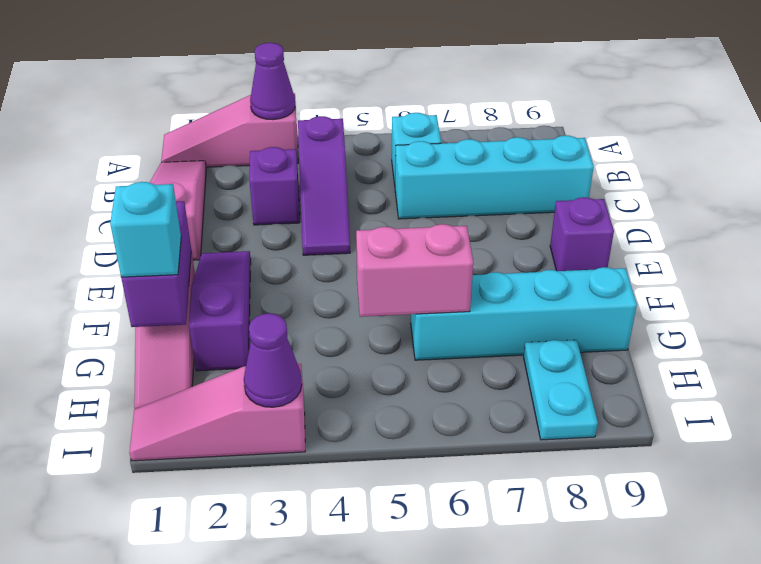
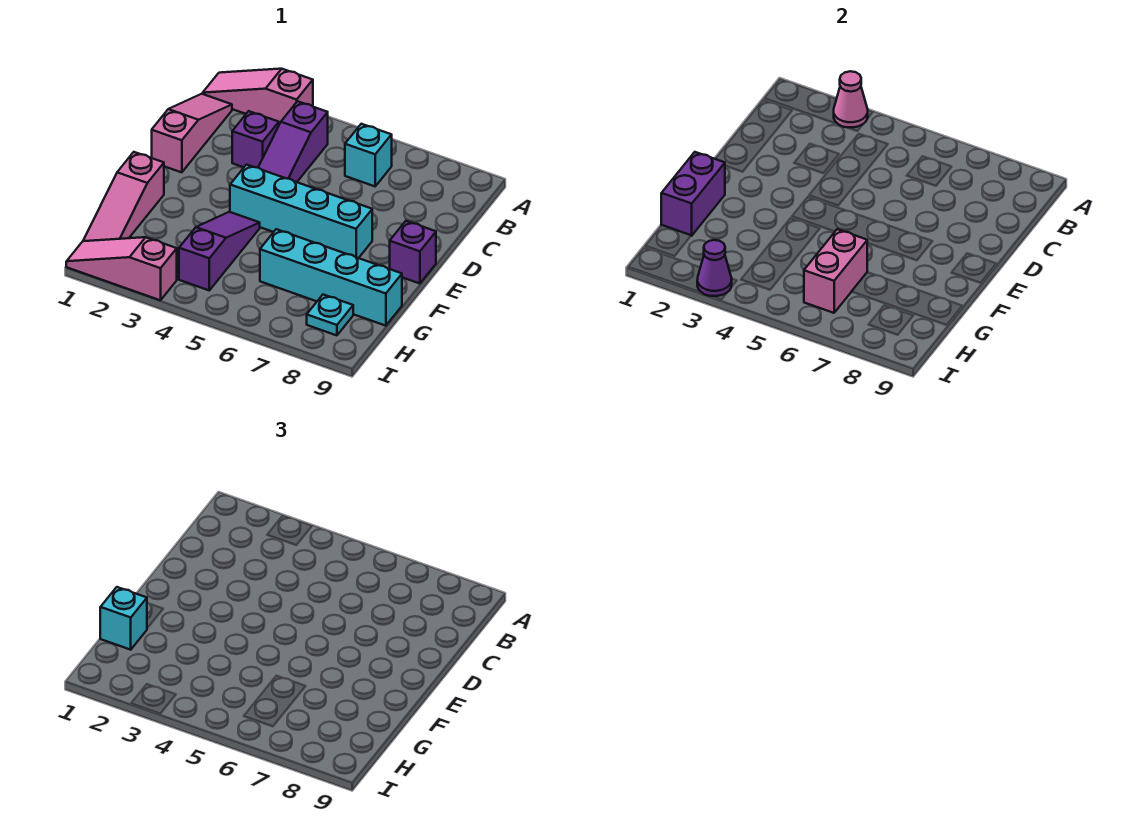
purple 1x1 cone [250,43,295,120] -> pink 1x1 cone [834,71,868,127]
cyan 1x4 brick [395,136,594,219] -> cyan 1x4 brick moved to [230,165,372,258]
purple 1x3 slope [189,251,251,371] -> purple 1x3 slope moved to [179,212,260,290]
pink 1x2 brick [356,224,473,317] -> pink 1x2 brick turned to [804,229,867,313]
cyan 1x2 plate [524,340,598,440] -> cyan 1x1 plate [307,295,353,335]

